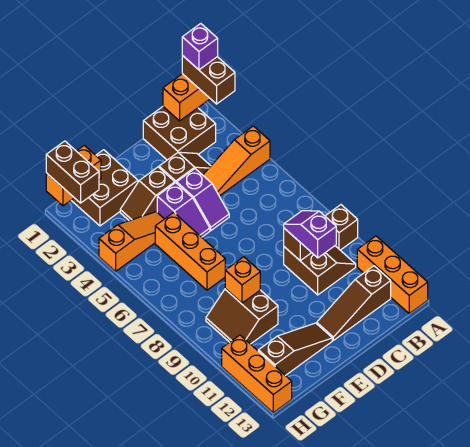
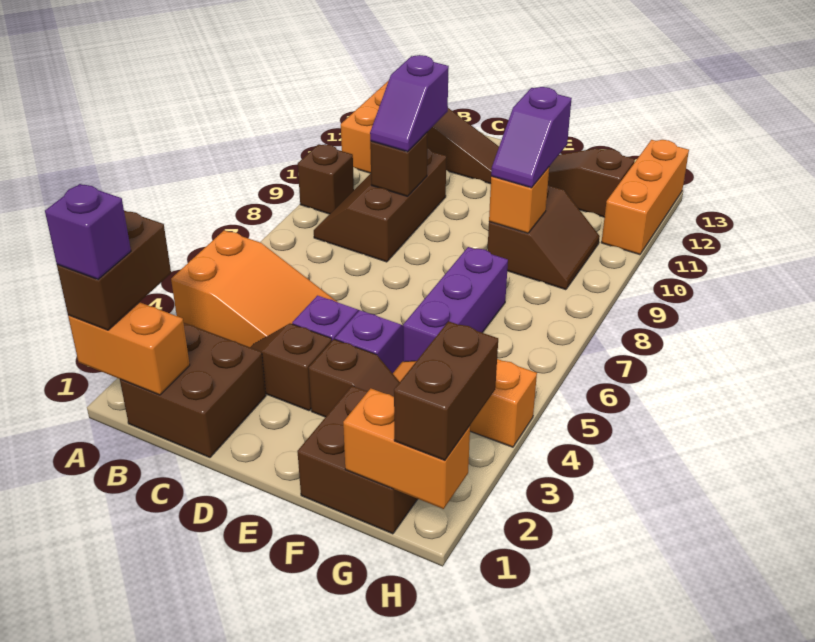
orange 1x3 slope [203,126,270,196] -> orange 2x3 slope [171,230,337,347]
brown 2x2 slope [284,246,356,295] -> brown 2x3 slope [314,148,446,262]
orange 1x3 brick [155,213,225,290] -> purple 1x3 brick [403,247,508,362]
none -> purple 1x2 slope [491,87,572,188]

